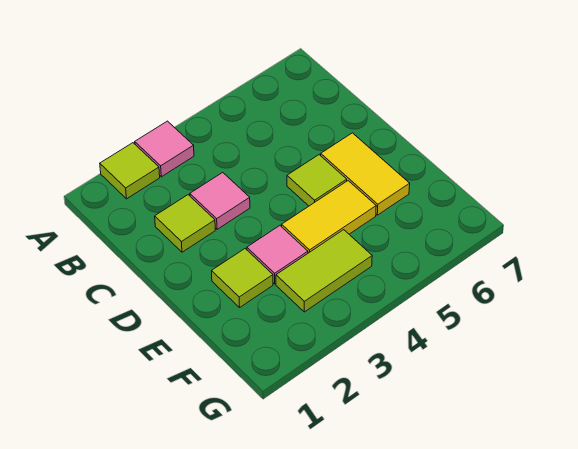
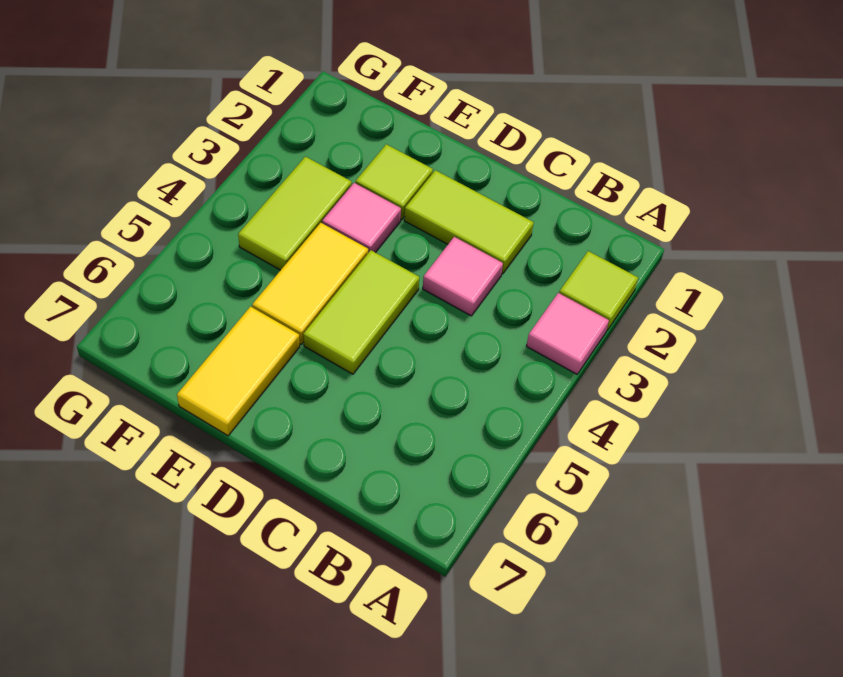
lime 1x1 tile [155,195,215,252] -> lime 1x2 tile [404,170,534,274]
lime 1x1 tile [287,155,347,206] -> lime 1x2 tile [303,250,419,374]
yellow 1x2 tile [321,133,410,215] -> yellow 1x2 tile turned to [177,307,300,436]

